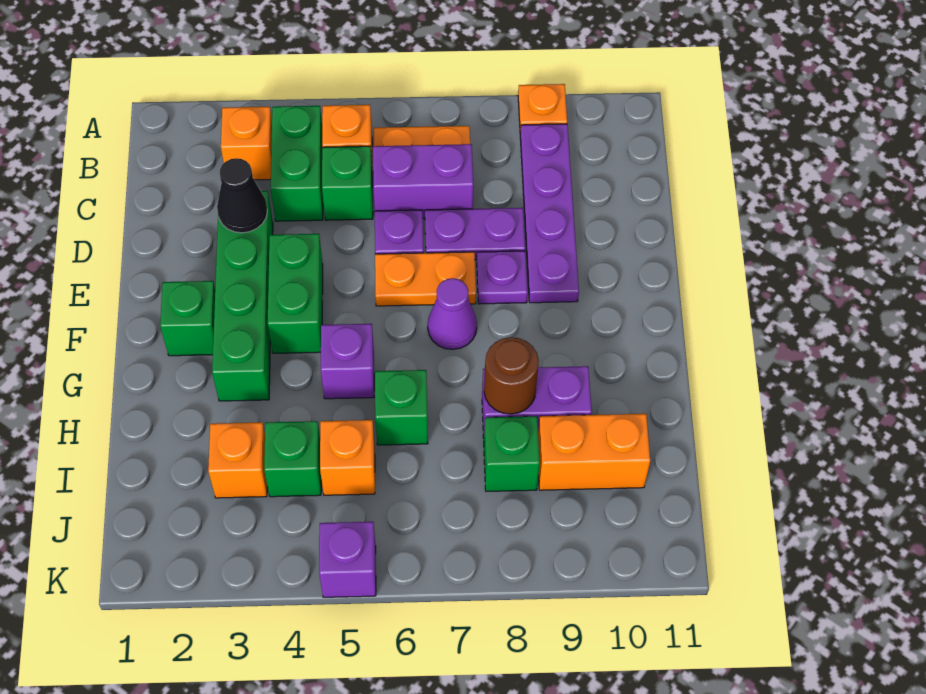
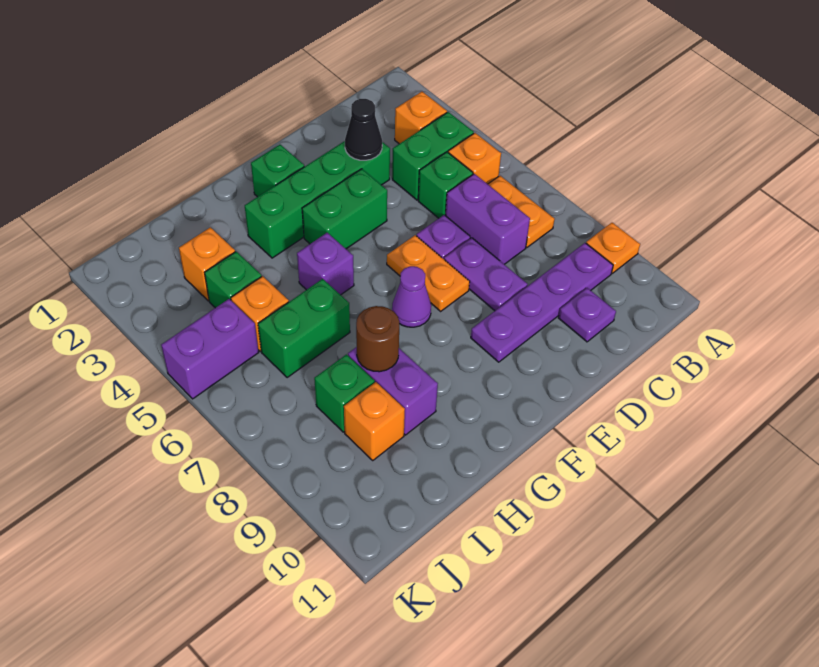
purple 1x1 plate [477,251,528,304] -> purple 1x1 plate moved to [559,288,616,342]
green 1x1 brick [375,370,428,445] -> green 1x2 brick [258,279,350,378]
orange 1x2 brick [538,414,650,490] -> orange 1x1 brick [344,382,405,460]
purple 1x1 brick [319,522,376,597] -> purple 1x2 brick [161,299,259,399]

